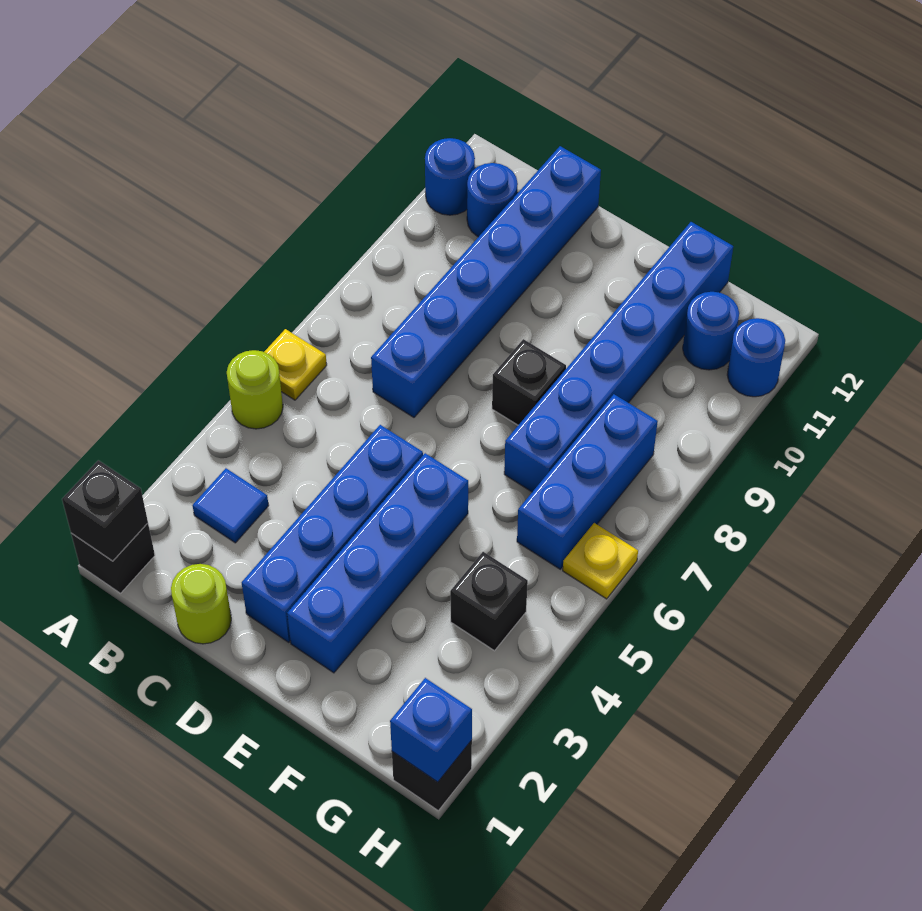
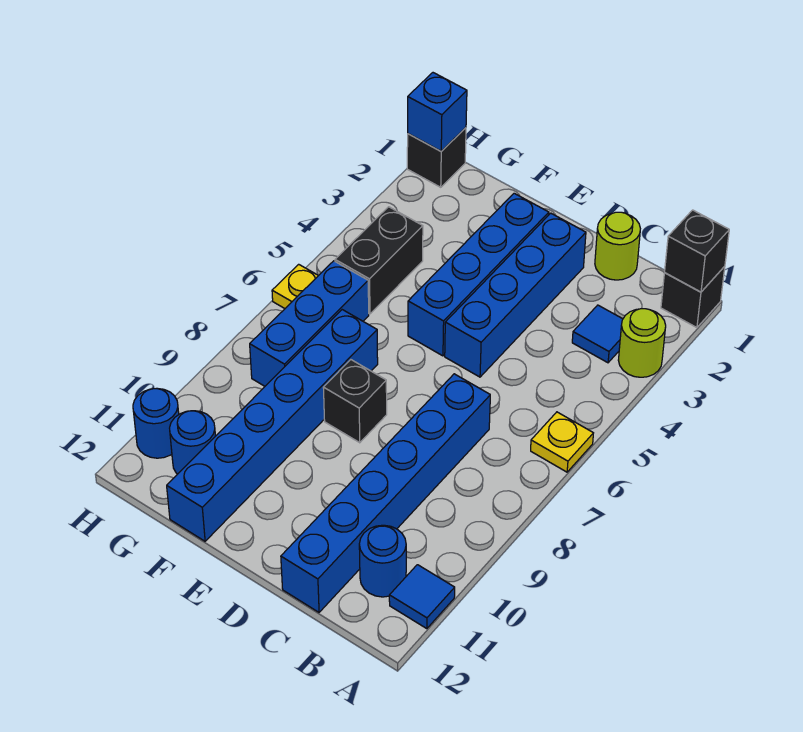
lime 1x1 round brick [227,350,283,429] -> lime 1x1 round brick moved to [618,309,666,377]
blue 1x1 round brick [425,138,475,215] -> blue 1x1 tile [389,565,455,629]
black 1x1 brick [450,552,528,651] -> black 1x2 brick [335,207,423,314]

